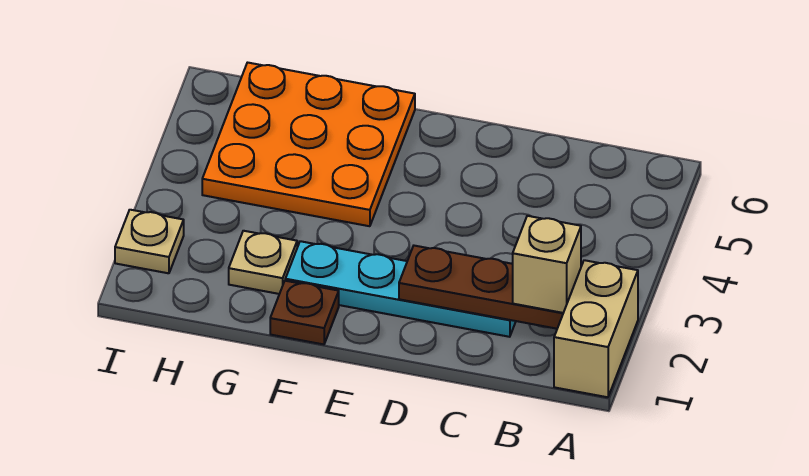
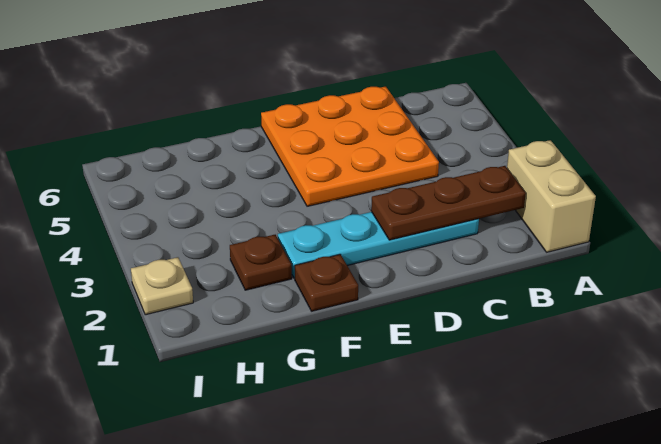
tan 1x1 brick [513,216,581,313] -> none
orange 3x3 plate [202,63,415,226] -> orange 3x3 plate moved to [261,86,439,206]
tan 1x1 plate [229,231,297,294] -> brown 1x1 plate [230,235,292,290]

